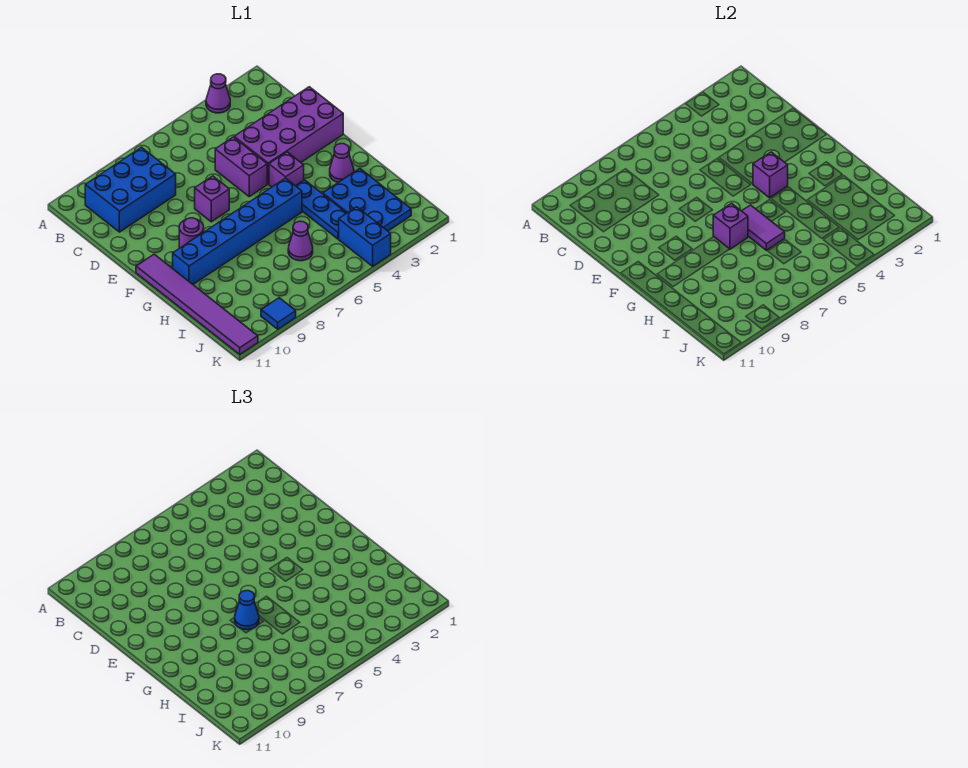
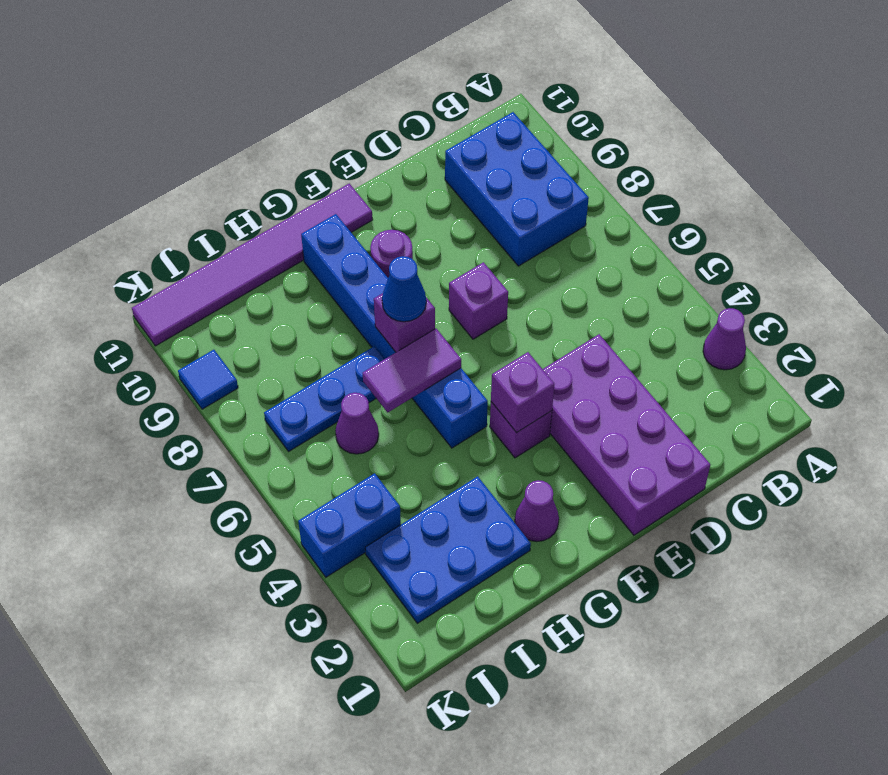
purple 1x2 brick [215,137,267,196] -> none
blue 1x3 plate [296,180,346,239] -> blue 1x3 plate moved to [264,346,384,451]

